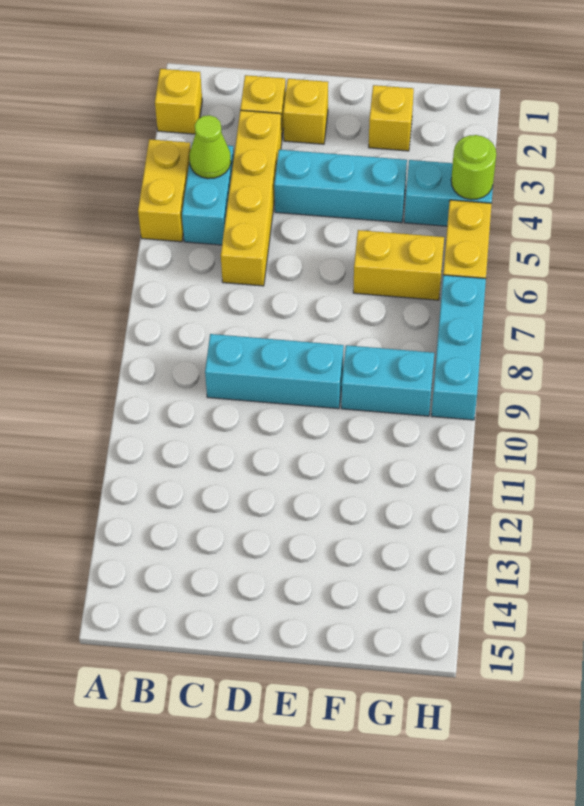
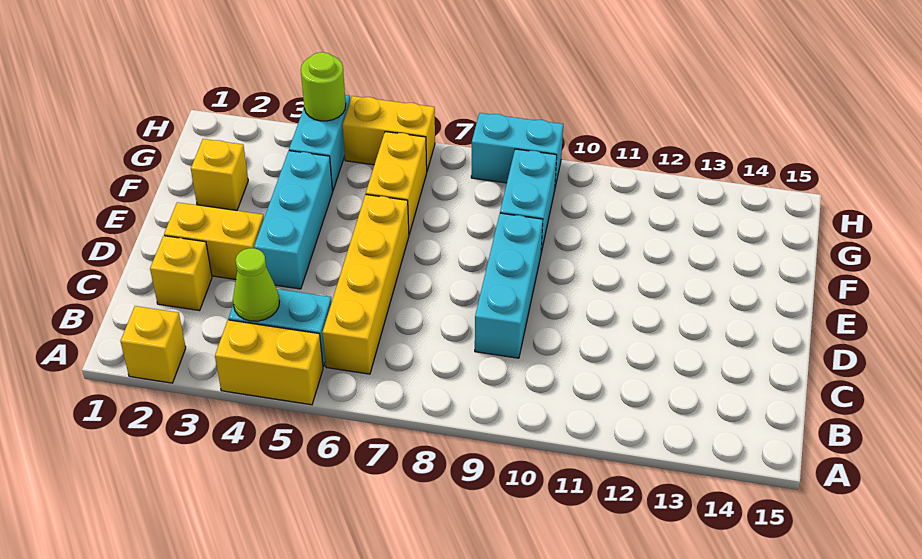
yellow 1x4 brick [221,110,282,286] -> yellow 1x4 brick turned to [323,194,409,374]
yellow 1x1 brick [283,79,328,144] -> yellow 1x2 brick [164,202,264,279]
cyan 1x3 brick [431,275,486,420] -> cyan 1x2 brick [471,113,563,187]

